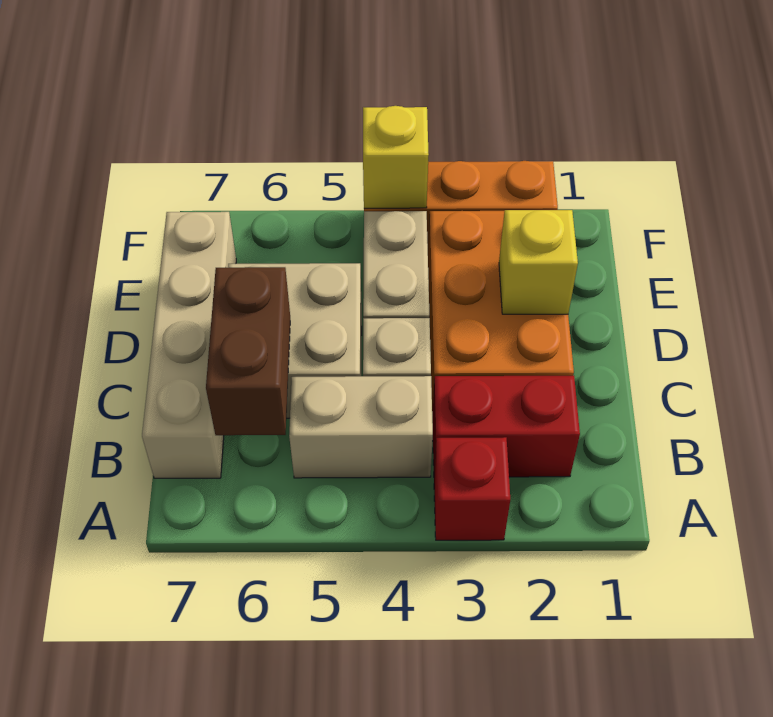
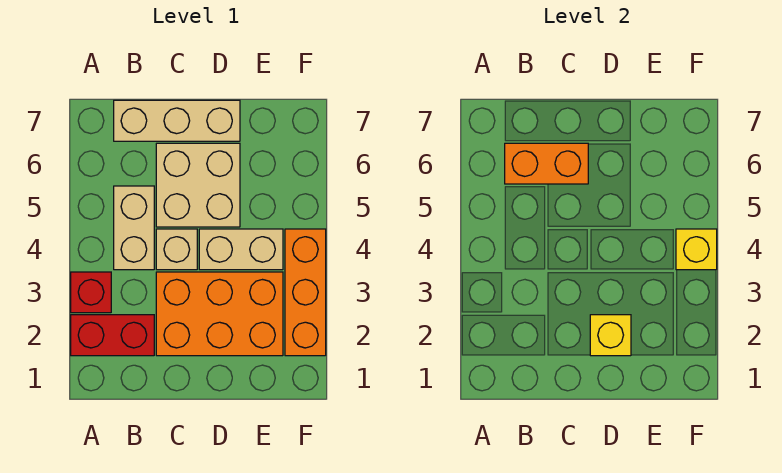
red 1x2 brick [432,376,580,477] -> red 1x2 brick turned to [71,315,154,356]
brown 1x2 brick [206,267,290,435] -> orange 1x2 brick [505,143,588,184]
tan 1x4 brick [142,212,236,478] -> tan 1x3 brick [114,100,240,141]

